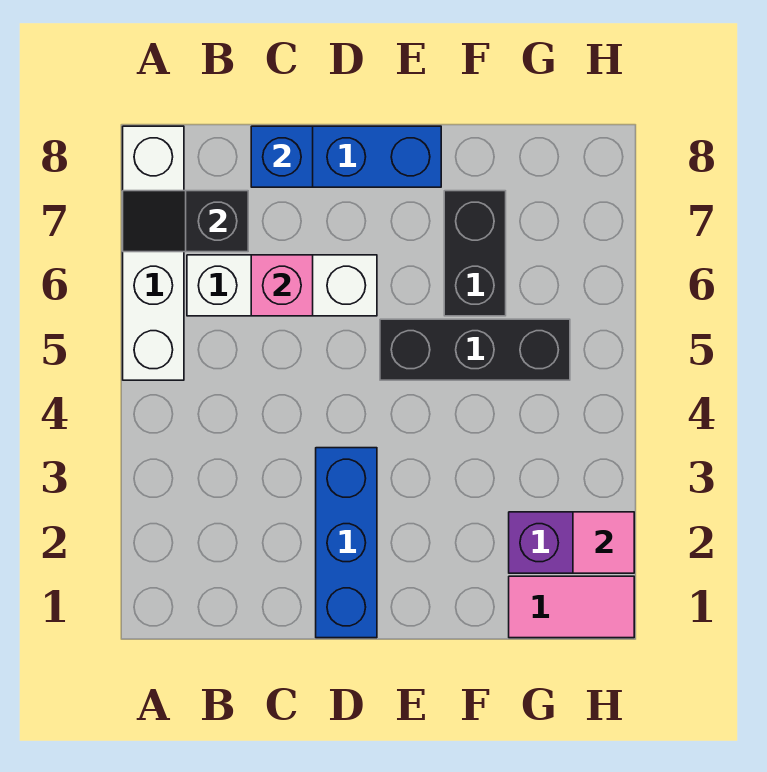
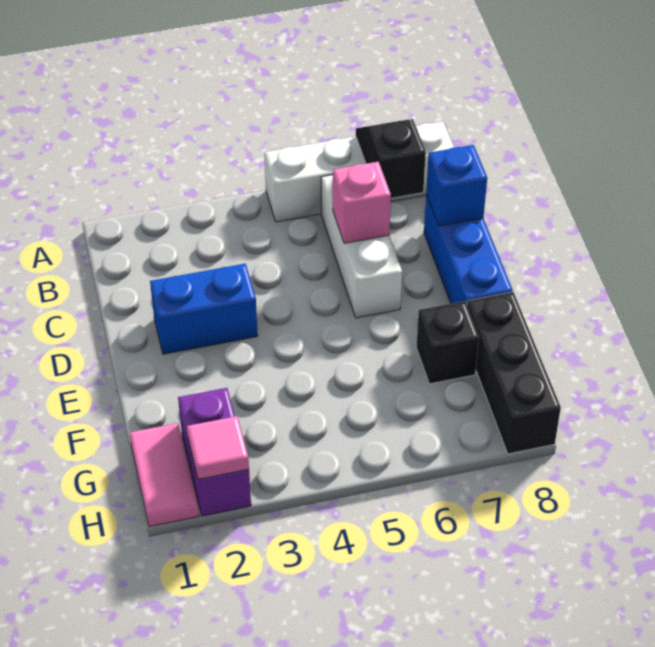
blue 1x3 brick [316,448,377,638] -> blue 1x2 brick [150,264,258,354]
black 1x3 brick [380,319,570,380] -> black 1x3 brick moved to [467,292,561,454]
black 1x2 brick [444,191,506,316] -> black 1x1 brick [416,301,479,384]

